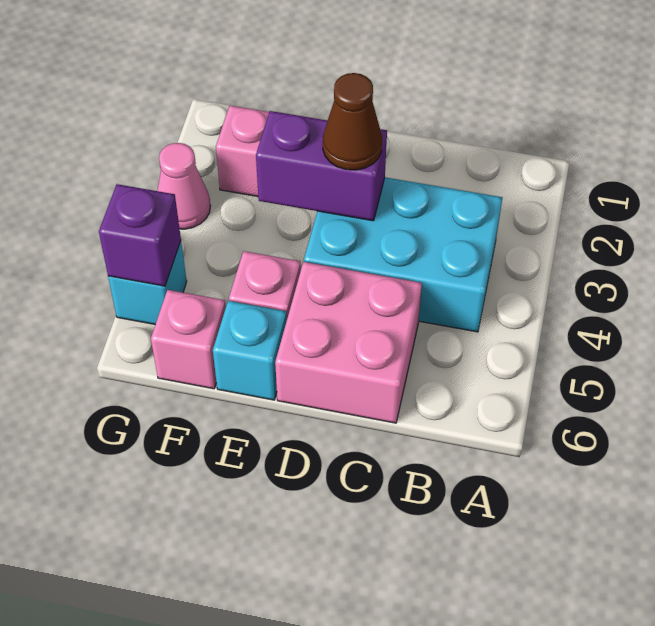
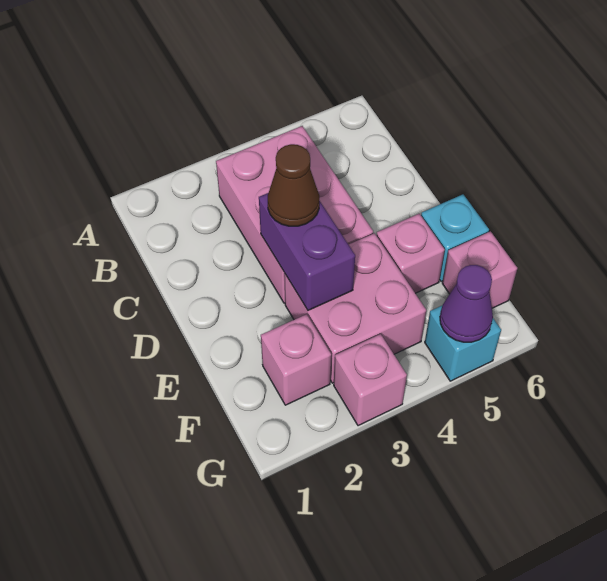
cyan 2x3 brick [304,177,502,332] -> pink 2x3 brick [216,126,373,303]
pink 2x2 brick [275,262,422,423] -> pink 2x2 brick moved to [284,233,426,383]
pink 1x1 cone [157,143,211,229] -> pink 1x1 brick [334,334,407,426]
purple 1x1 brick [99,184,181,286] -> purple 1x1 cone [440,265,493,342]

